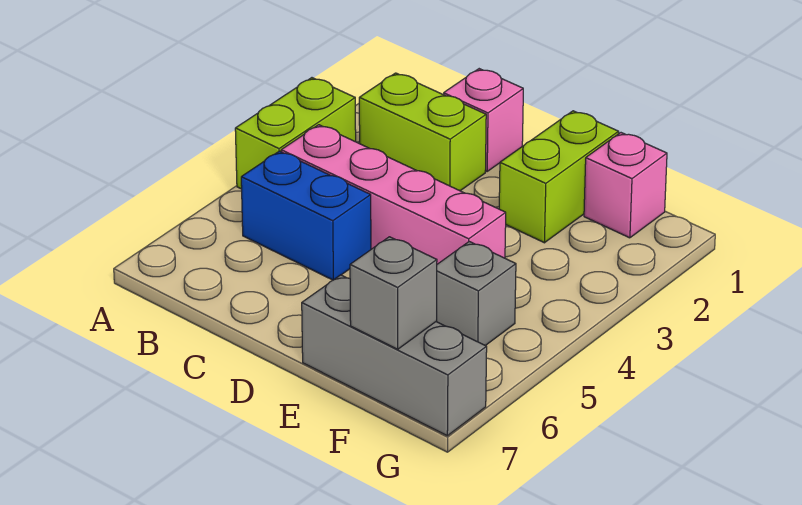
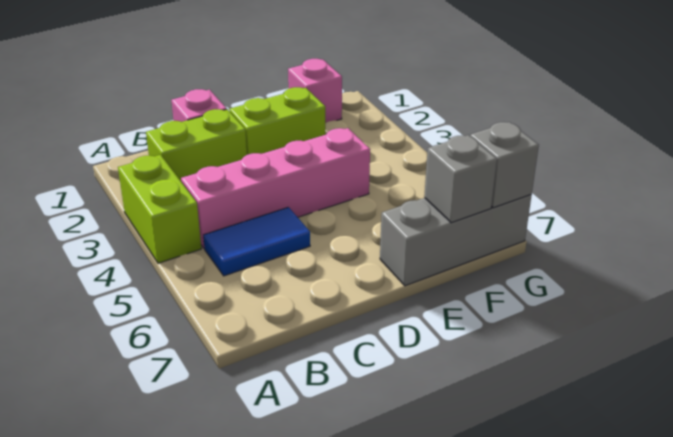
blue 1x2 brick [241,151,371,280] -> blue 1x2 tile [203,207,310,276]
lime 1x2 brick [499,111,619,243] -> lime 1x2 brick turned to [229,87,325,155]
grey 1x1 brick [436,242,516,346] -> grey 1x1 brick moved to [470,122,539,208]

